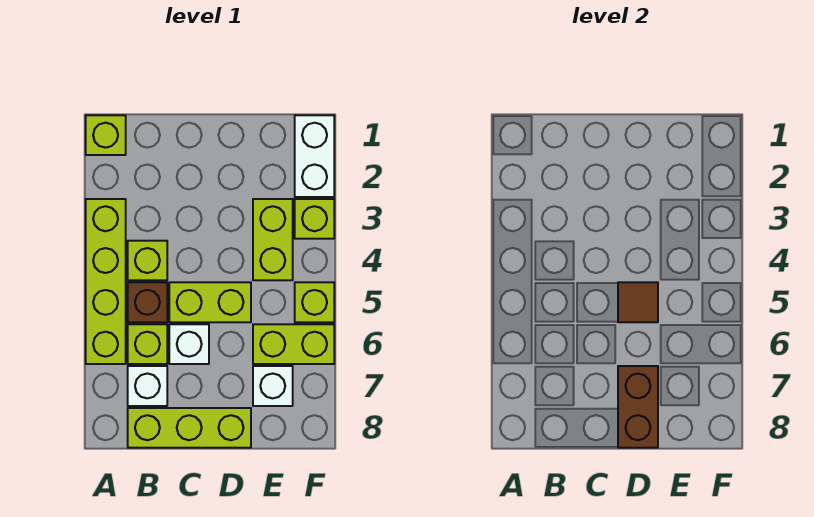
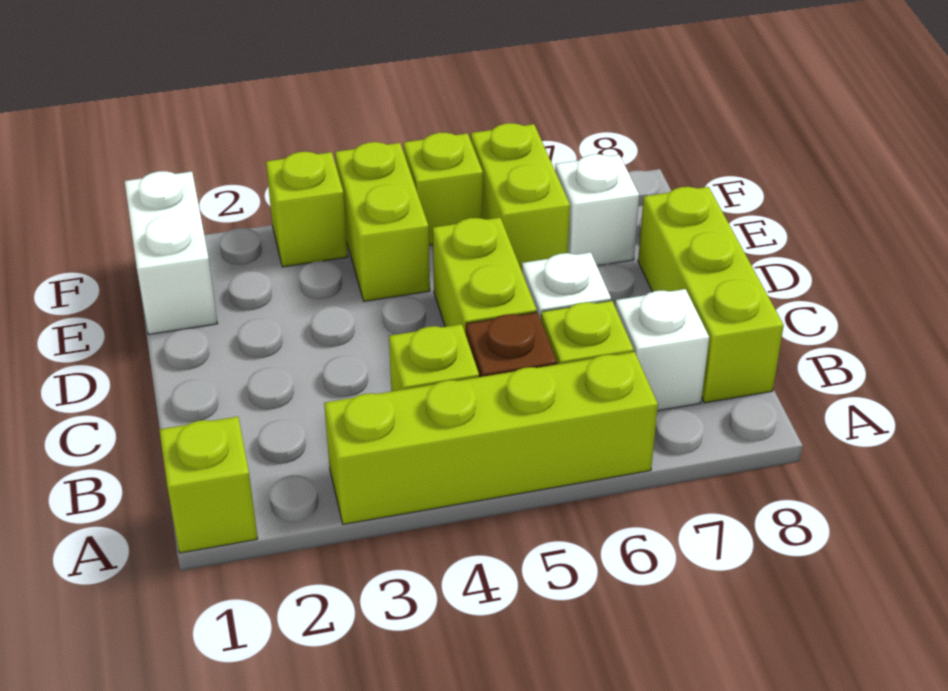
brown 1x1 tile [618,282,658,322] -> none
brown 1x2 brick [618,366,658,448] -> none
lime 1x2 brick [253,199,293,280] -> lime 1x2 brick turned to [335,142,430,301]
white 1x2 brick [295,115,334,197] -> white 1x2 brick turned to [125,171,218,334]

